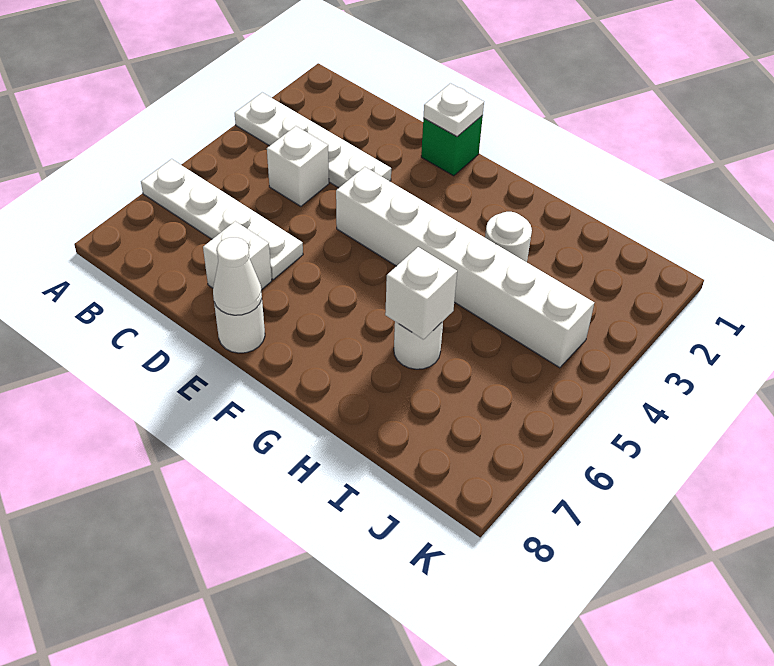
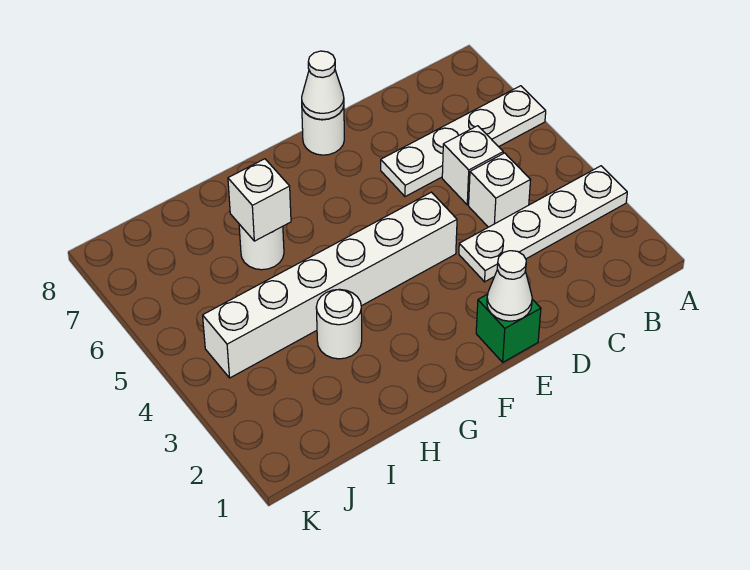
white 1x1 brick [203,221,272,290] -> white 1x1 brick moved to [442,126,503,205]
white 1x1 plate [423,83,484,137] -> white 1x1 cone [487,251,532,321]

